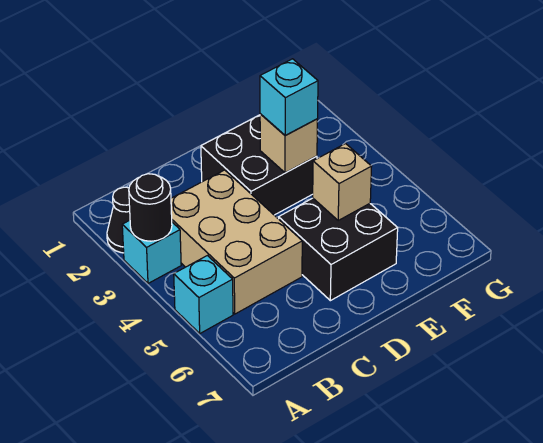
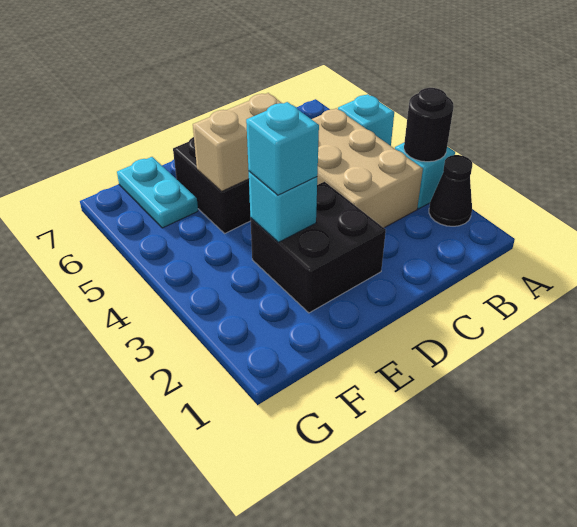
tan 1x1 brick [260,114,318,173] -> cyan 1x1 brick [249,171,317,242]
tan 1x1 brick [313,144,372,220] -> tan 1x2 brick [193,93,281,191]
none -> cyan 1x2 plate [117,157,198,228]

